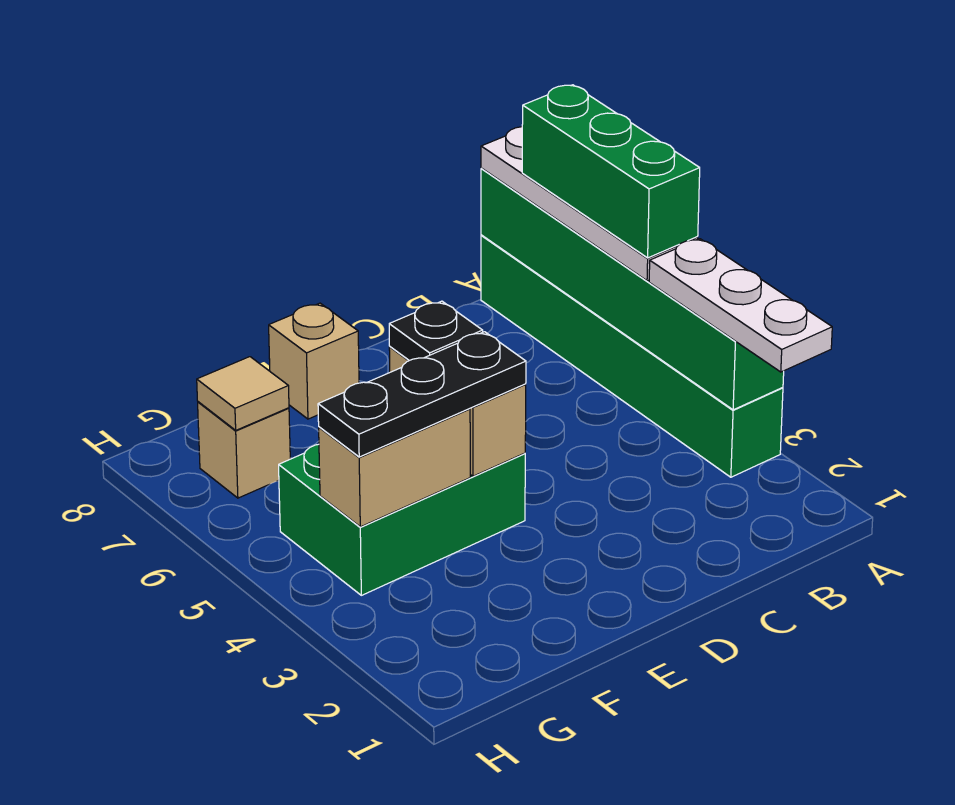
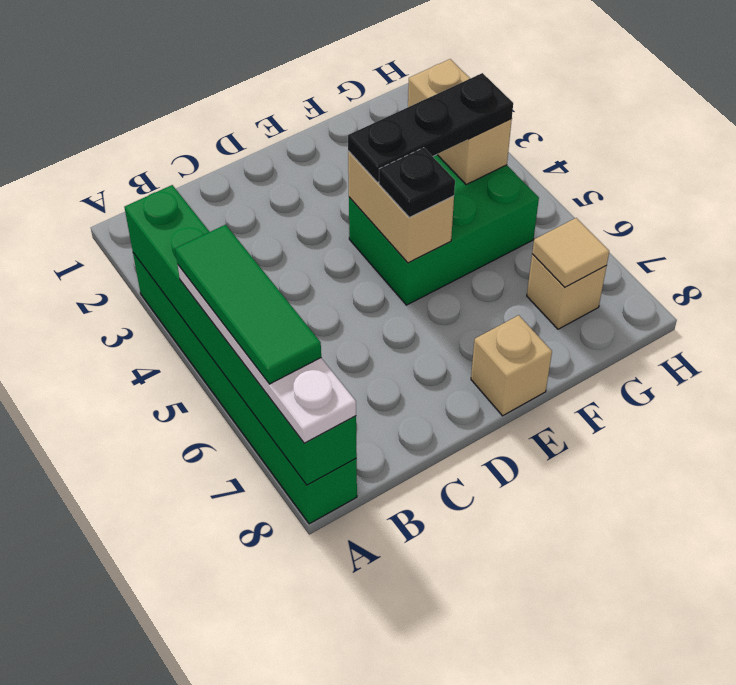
white 1x3 plate [649,239,832,372] -> none
green 1x3 brick [522,85,700,258] -> green 1x3 tile [175,225,321,384]
tan 1x2 brick [319,409,470,527] -> tan 1x2 brick turned to [408,59,512,185]

